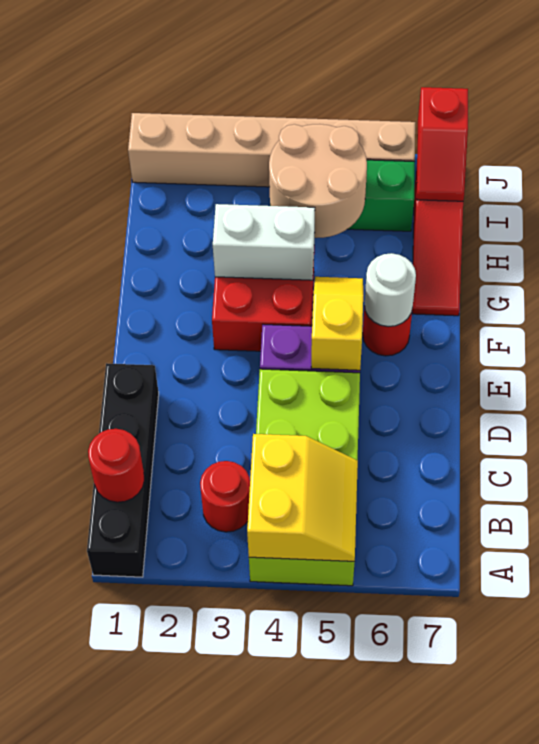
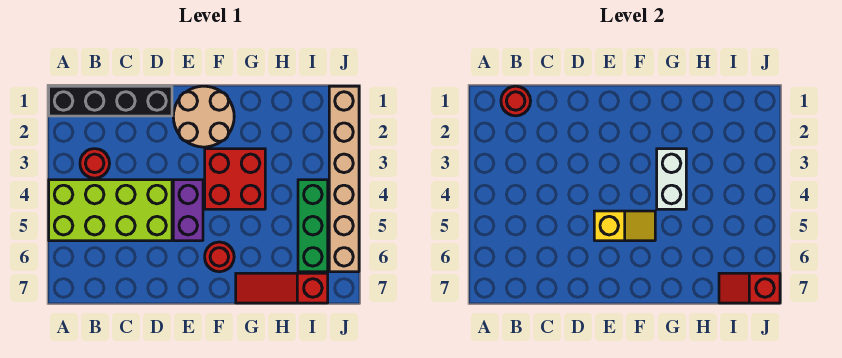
yellow 2x2 slope [247,434,358,561] -> none
white 1x1 round brick [365,253,416,327] -> none
tan 2x2 round brick [269,124,367,238] -> tan 2x2 round brick moved to [173,86,234,147]

